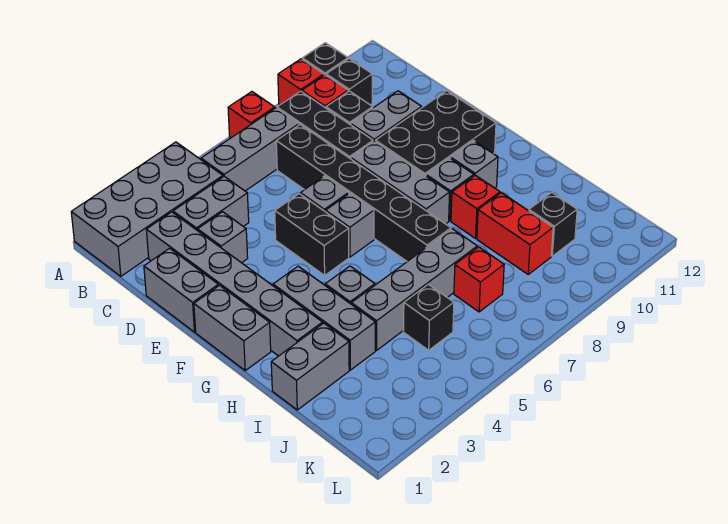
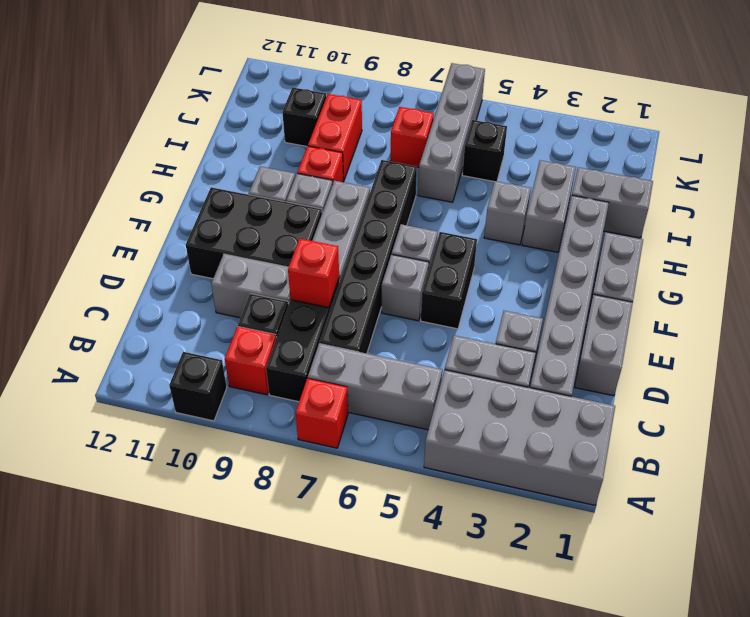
red 1x1 brick [278,59,324,105] -> red 1x1 brick moved to [288,239,339,308]
black 1x1 brick [326,59,372,105] -> none
grey 1x3 brick [273,266,375,370] -> grey 1x2 brick [522,160,576,252]
grey 1x4 brick [351,229,477,351] -> grey 1x4 brick turned to [418,63,485,202]

